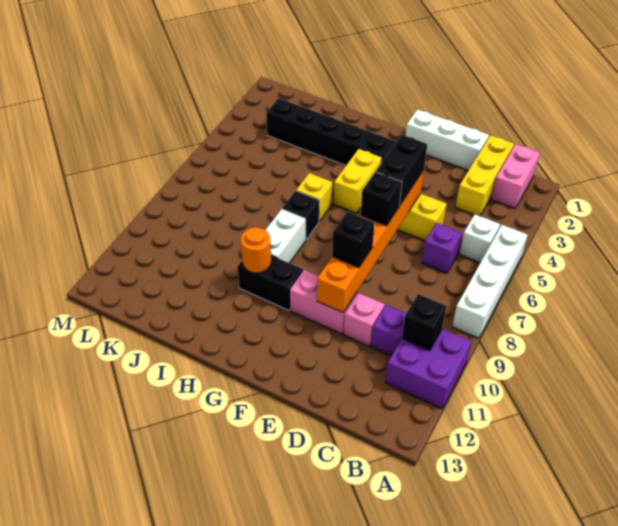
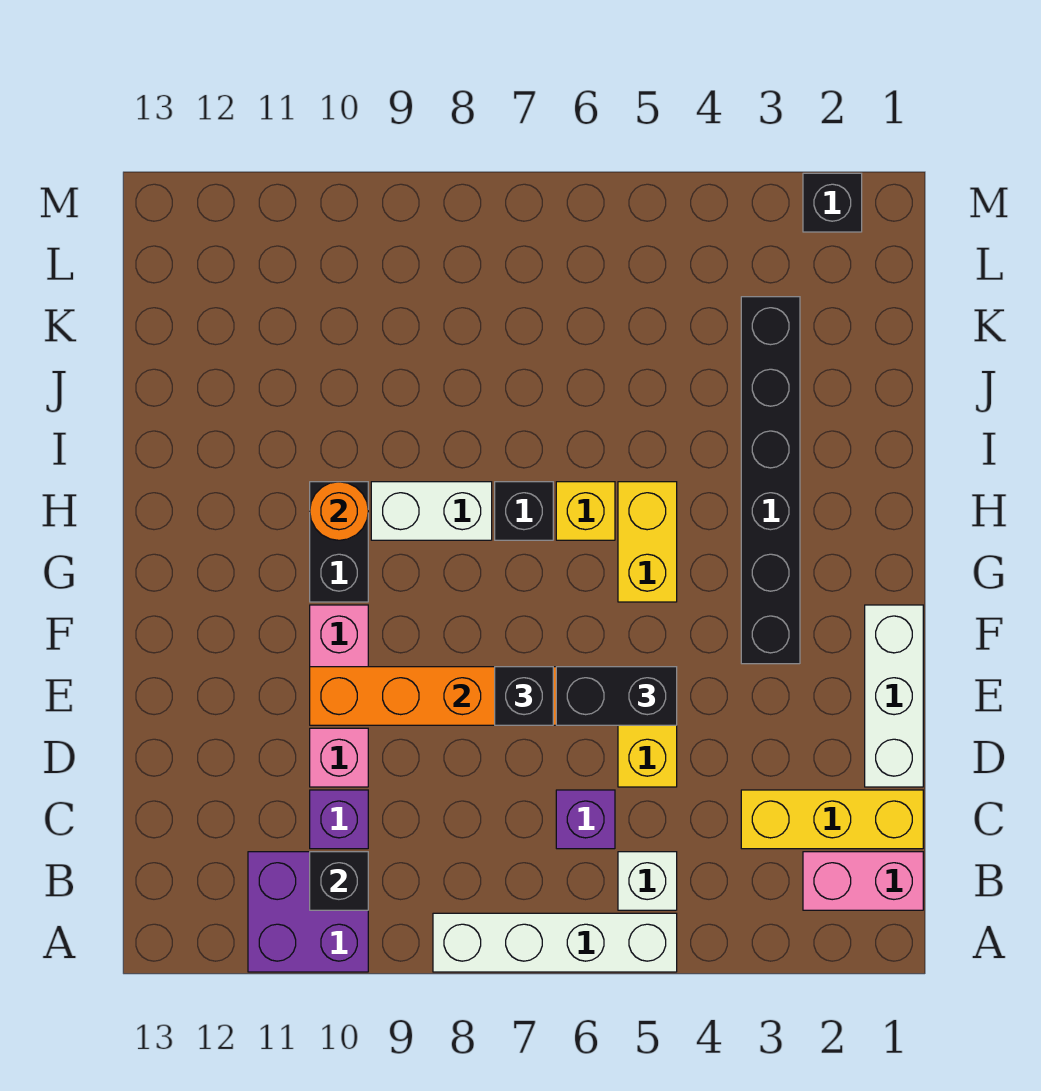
black 1x1 brick [332,212,374,267] -> black 1x1 brick moved to [803,173,862,232]
yellow 1x2 brick [334,149,382,213] -> yellow 1x2 brick turned to [618,482,677,602]

